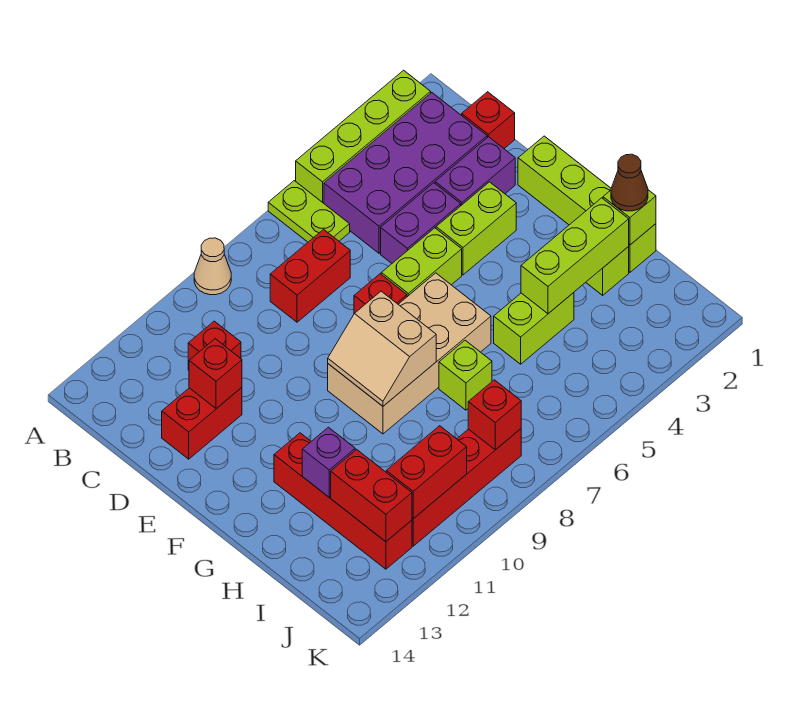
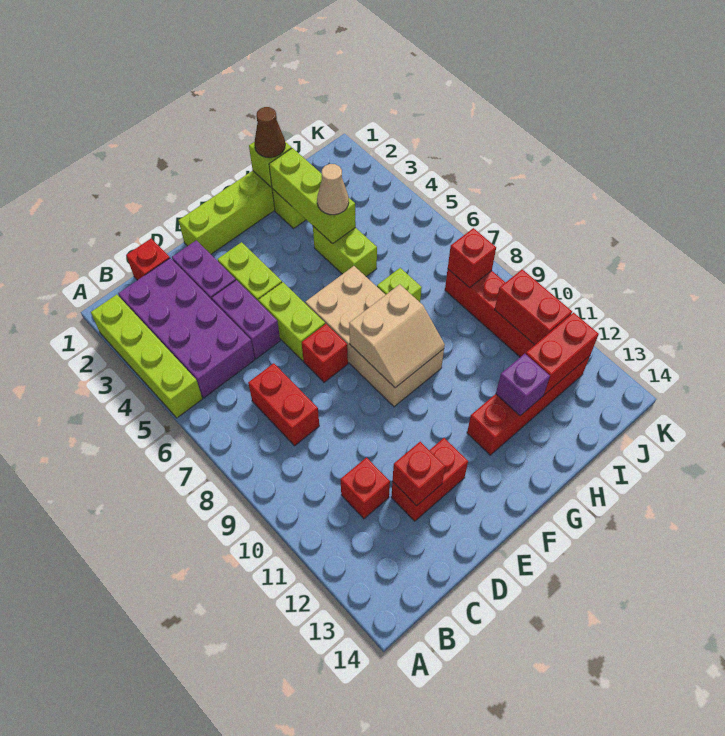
lime 1x2 plate [268,181,350,242] -> none
tan 1x1 cone [194,238,231,295] -> tan 1x1 cone moved to [317,164,349,215]
red 1x2 brick [162,388,242,459] -> red 1x2 brick turned to [391,438,468,521]

